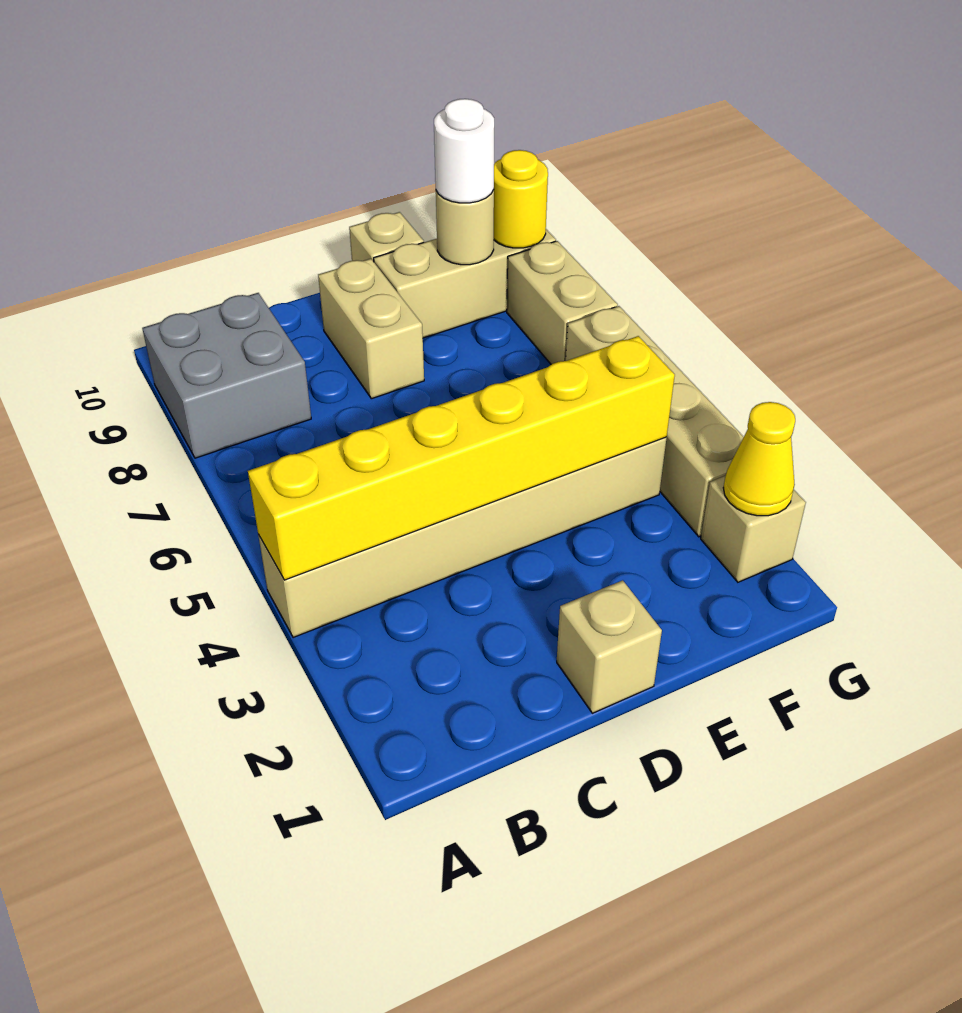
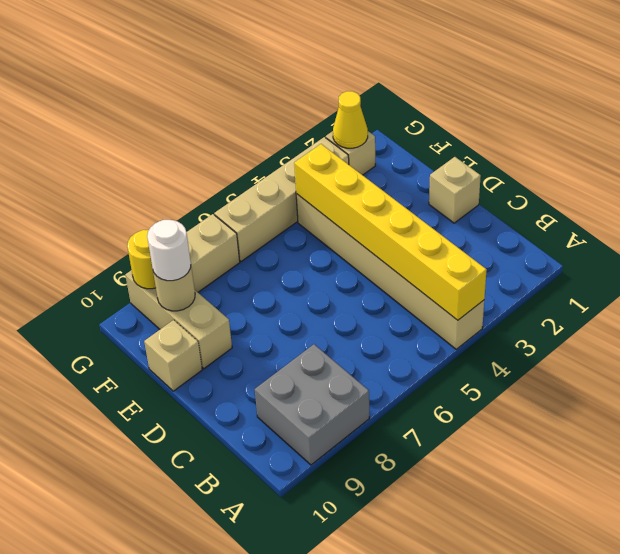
tan 1x2 brick [318,259,424,399] -> none

